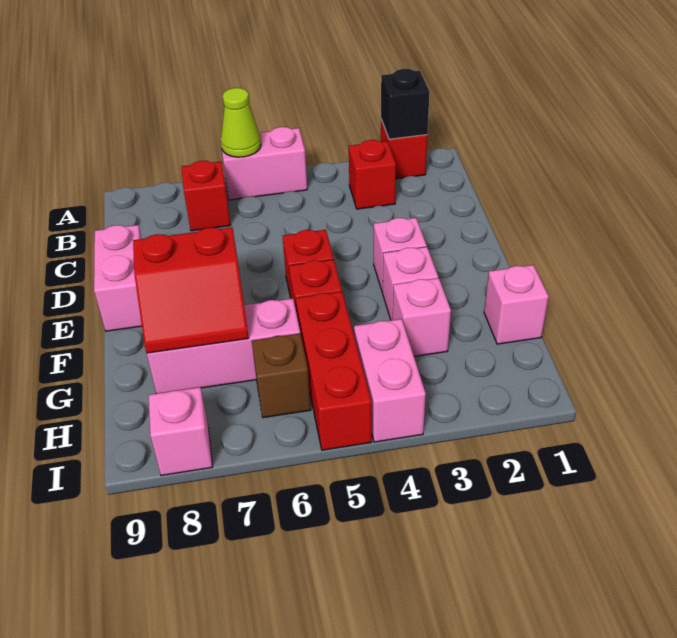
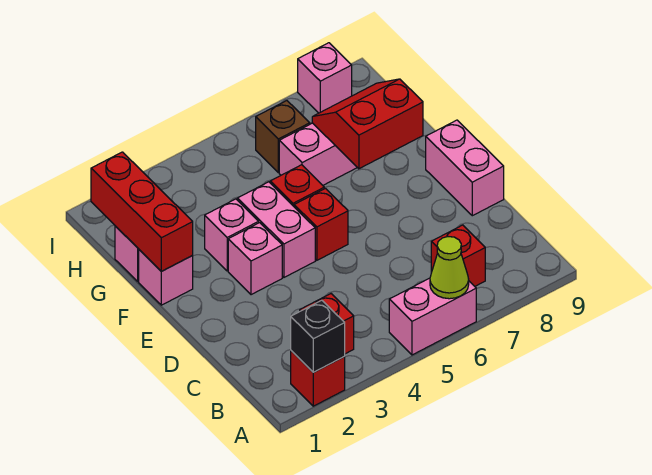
pink 1x1 brick [393,278,451,356] -> pink 1x1 brick moved to [139,250,193,305]
red 1x3 brick [296,292,372,450] -> red 1x3 brick moved to [91,152,193,271]
pink 1x2 brick [354,319,426,442] -> pink 1x2 brick moved to [237,182,315,277]

